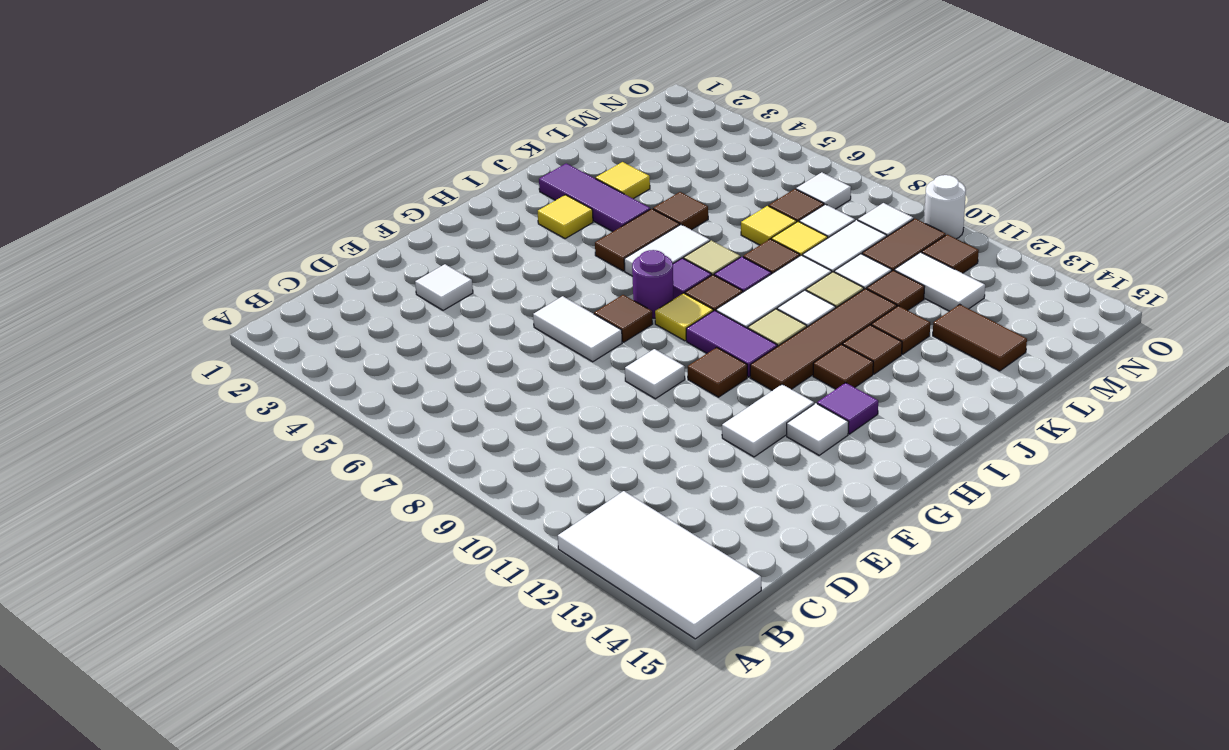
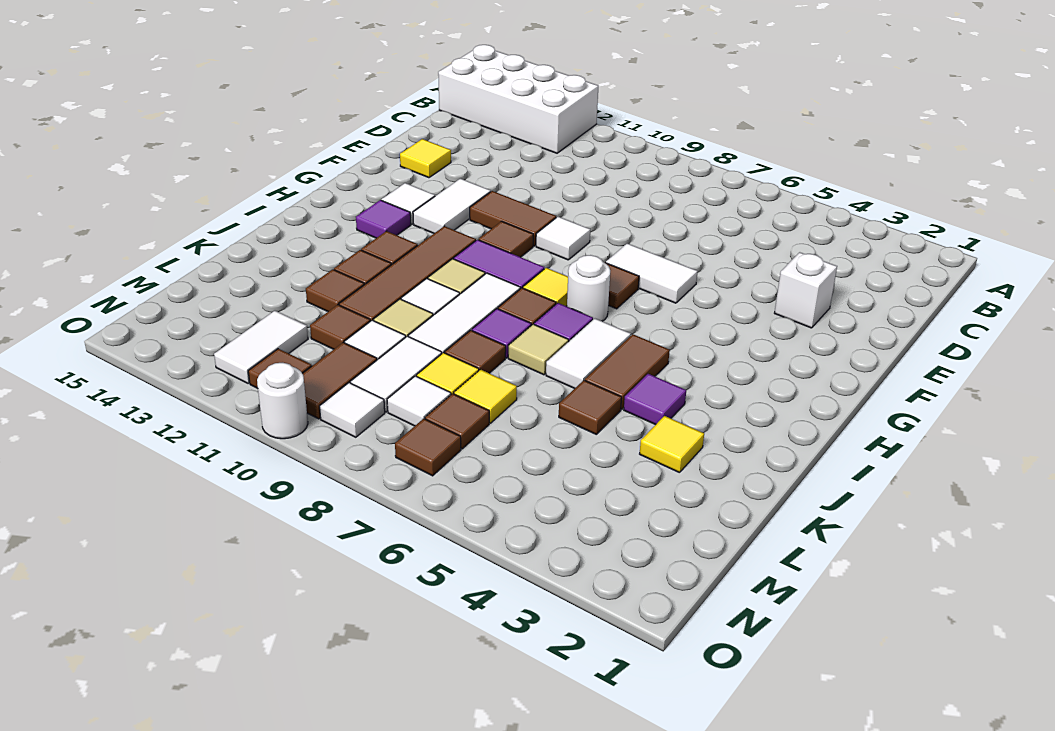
white 2x4 tile [558,491,761,639] -> white 2x4 brick [438,45,598,153]
white 1x1 tile [415,264,473,310] -> white 1x1 brick [775,252,837,328]
purple 1x1 round brick [632,250,674,318] -> white 1x1 round brick [567,255,610,321]
yellow 1x1 tile [538,195,593,238] -> yellow 1x1 tile moved to [400,139,451,178]
purple 1x3 tile [539,163,650,232] -> purple 1x1 tile [624,374,686,425]
brown 1x2 tile [933,304,1027,371] -> brown 1x2 tile moved to [470,191,556,246]
white 1x2 tile [894,252,985,311] -> white 1x2 tile turned to [214,311,308,383]
white 1x1 tile [796,172,851,209] -> brown 1x1 tile [395,419,461,476]

